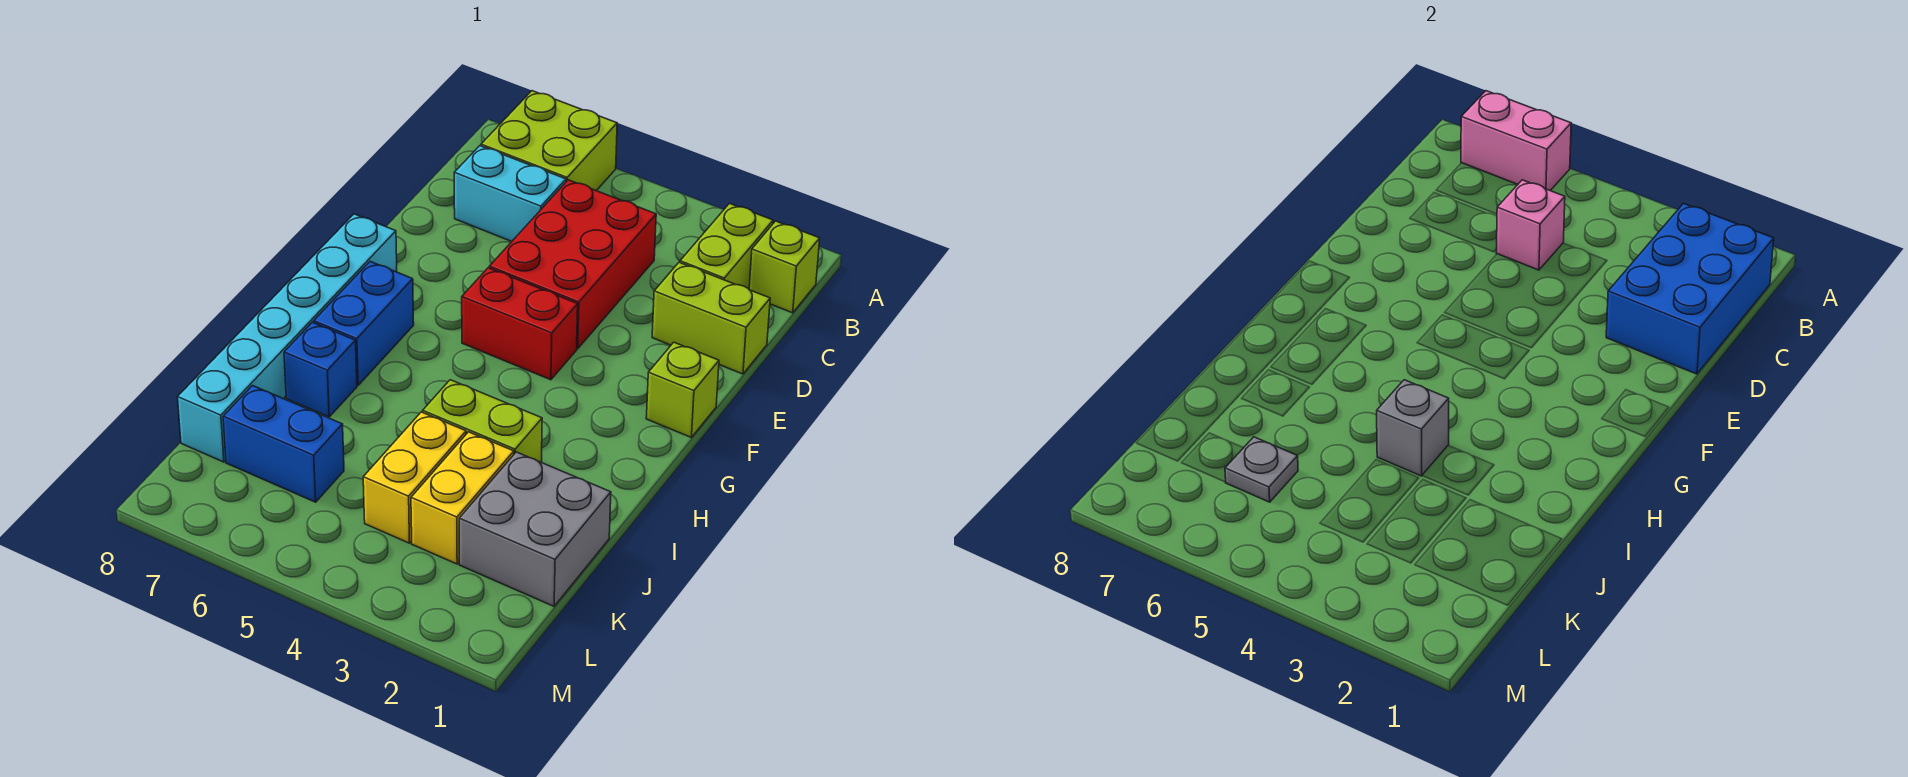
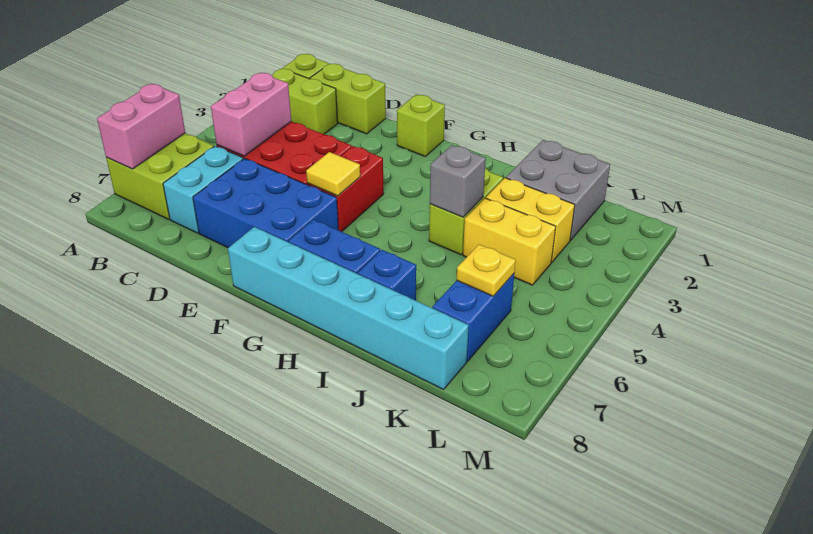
blue 2x3 brick [1606,203,1774,374] -> blue 2x3 brick moved to [193,158,338,248]
pink 1x1 brick [1496,180,1565,270] -> pink 1x2 brick [211,73,291,156]
lime 1x2 brick [652,262,770,374] -> lime 1x2 brick turned to [310,64,386,134]
none -> yellow 1x1 tile [306,152,360,196]
grey 1x1 plate [1225,437,1298,502] -> yellow 1x1 plate [457,244,516,296]

